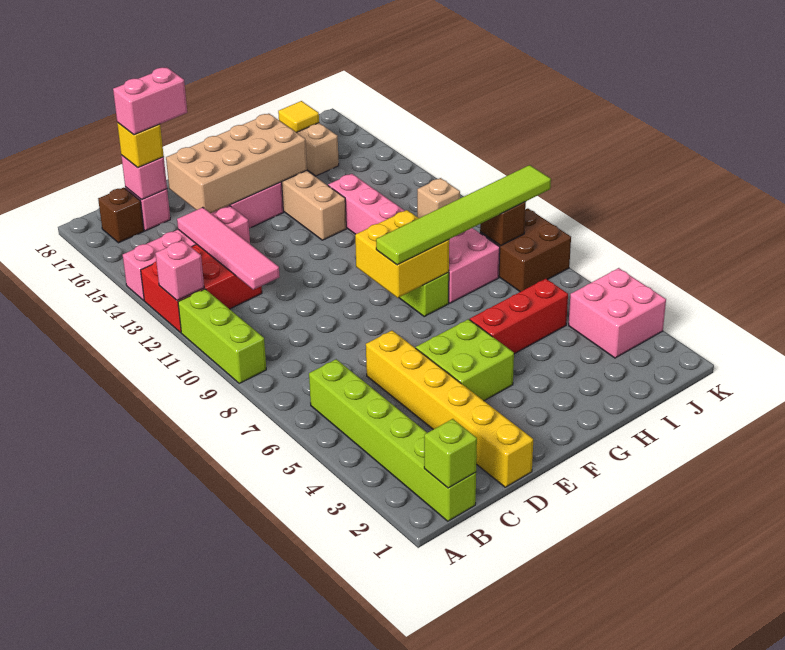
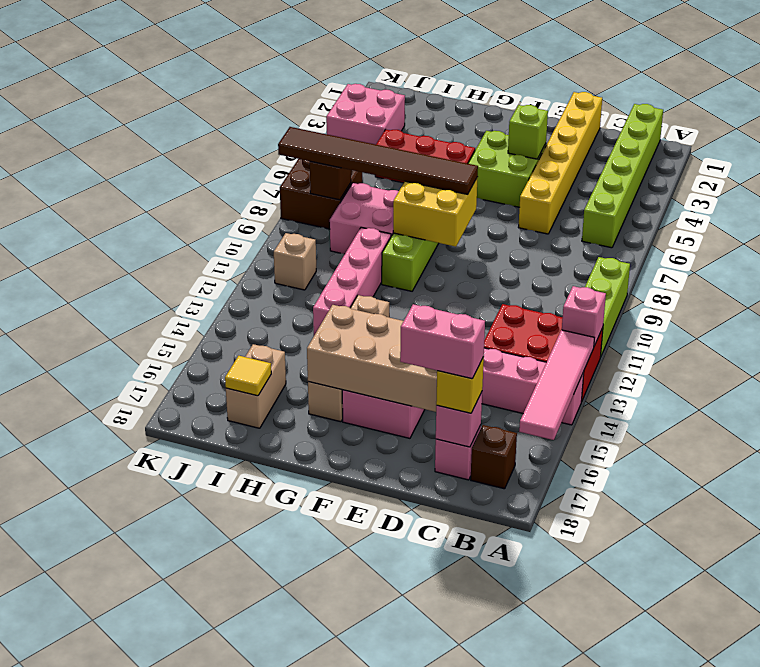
lime 1x1 brick [424,419,477,488] -> lime 1x1 brick moved to [508,105,548,159]
pink 1x4 tile [177,207,280,290] -> pink 1x4 tile moved to [519,330,594,440]
lime 1x6 tile [376,165,551,265] -> brown 1x6 tile [278,127,478,194]

